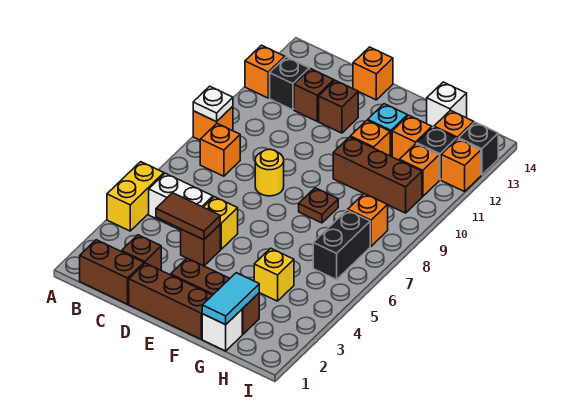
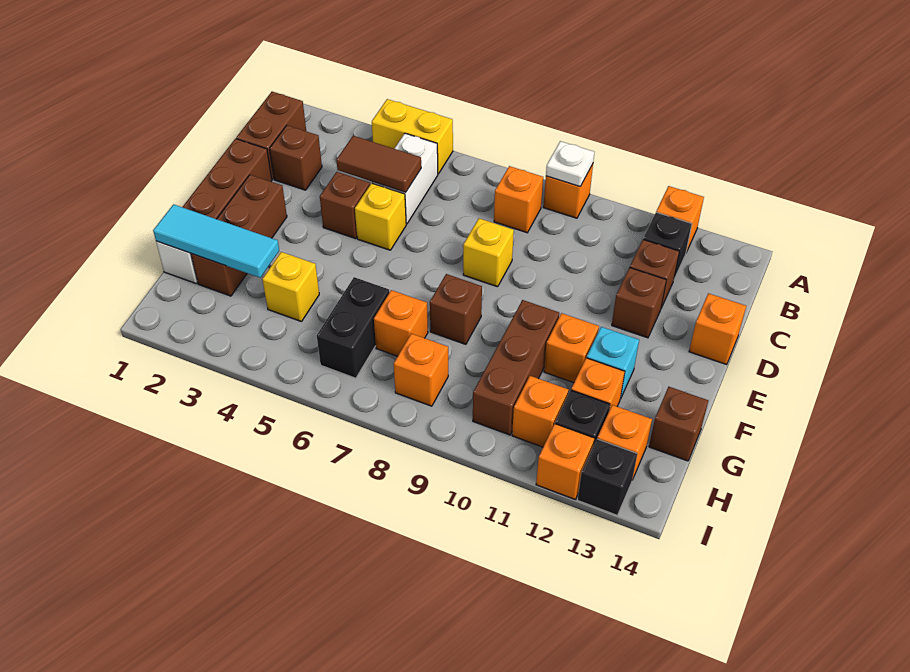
brown 1x2 tile [156,193,220,240] -> brown 1x2 tile turned to [336,136,421,192]
yellow 1x1 round brick [255,149,284,196] -> yellow 1x1 brick [463,218,514,287]
brown 1x1 plate [299,188,338,223] -> brown 1x1 brick [430,274,482,344]
cyan 1x2 tile [202,273,259,325] -> cyan 1x3 tile [153,204,279,278]
none -> orange 1x1 brick [374,290,428,356]
white 1x1 brick [427,82,467,127] -> brown 1x1 brick [649,387,708,461]
black 1x2 brick [313,210,370,280] -> black 1x2 brick turned to [317,277,390,378]

